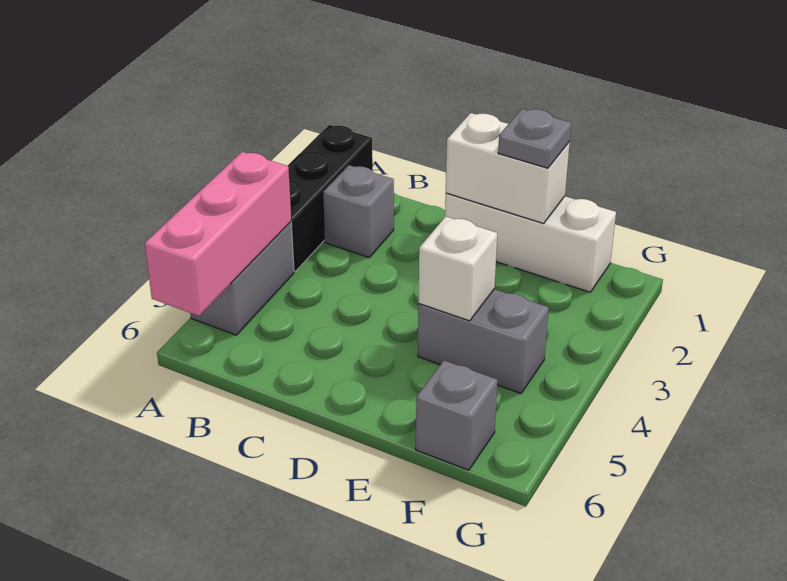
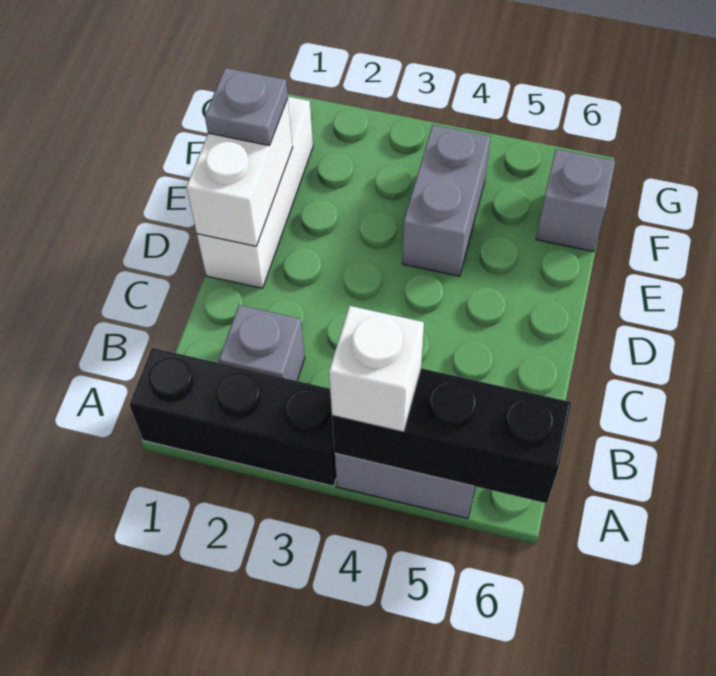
pink 1x3 brick [145,152,291,316] -> black 1x3 brick [332,368,572,503]
white 1x1 brick [419,217,497,321] -> white 1x1 brick moved to [329,306,424,431]

